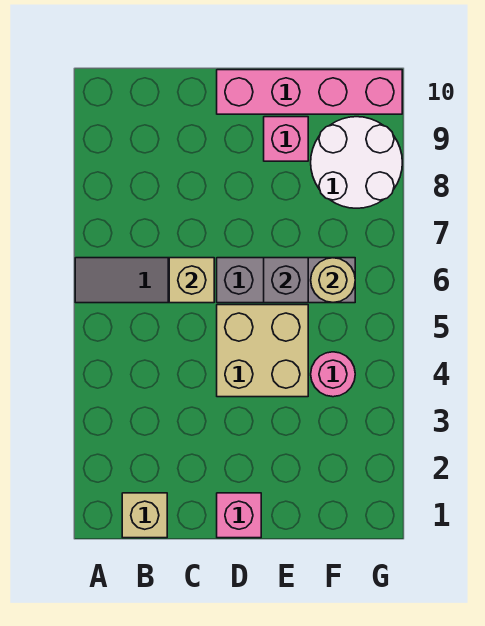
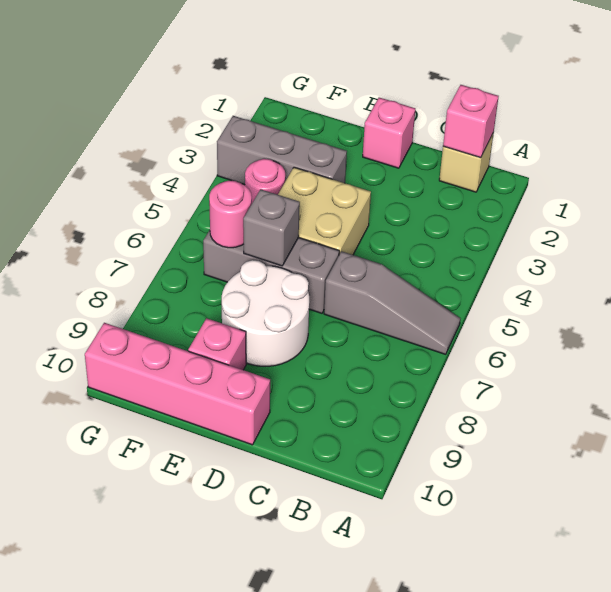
none -> pink 1x1 brick [443,85,499,158]
tan 1x1 brick [169,258,214,303] -> none
none -> grey 1x3 brick [217,116,347,185]
tan 1x1 round brick [311,258,355,303] -> pink 1x1 round brick [209,180,252,248]
white 2x2 round brick [311,117,402,208] -> white 2x2 round brick moved to [222,260,309,366]

